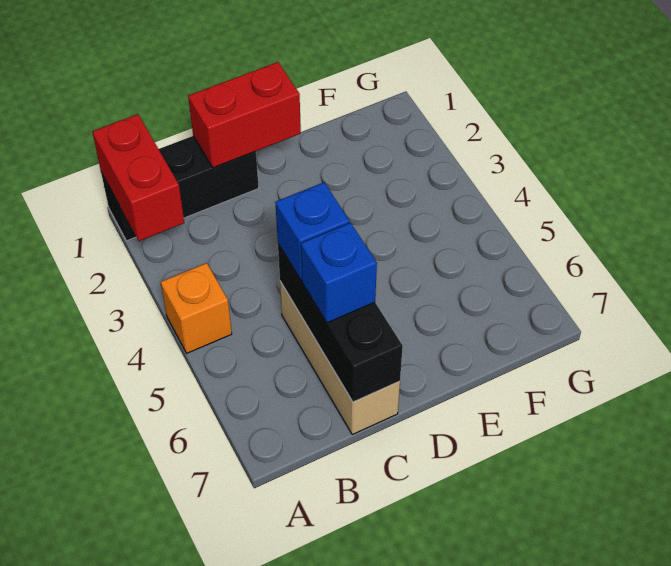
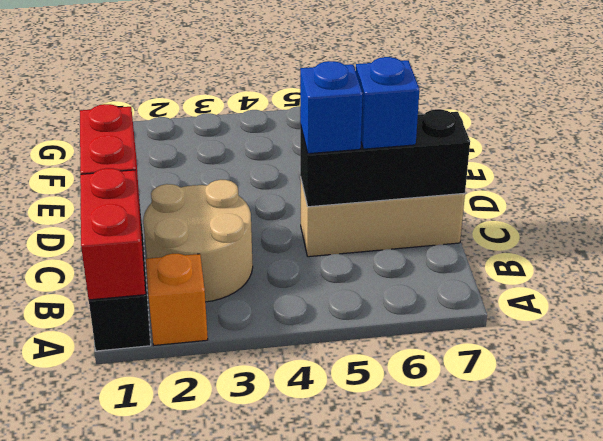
red 1x2 brick [92,114,184,241] -> red 1x2 brick turned to [80,168,145,300]
orange 1x1 brick [161,263,232,353] -> orange 1x1 brick moved to [146,254,208,345]
none -> tan 2x2 round brick [143,180,253,302]

